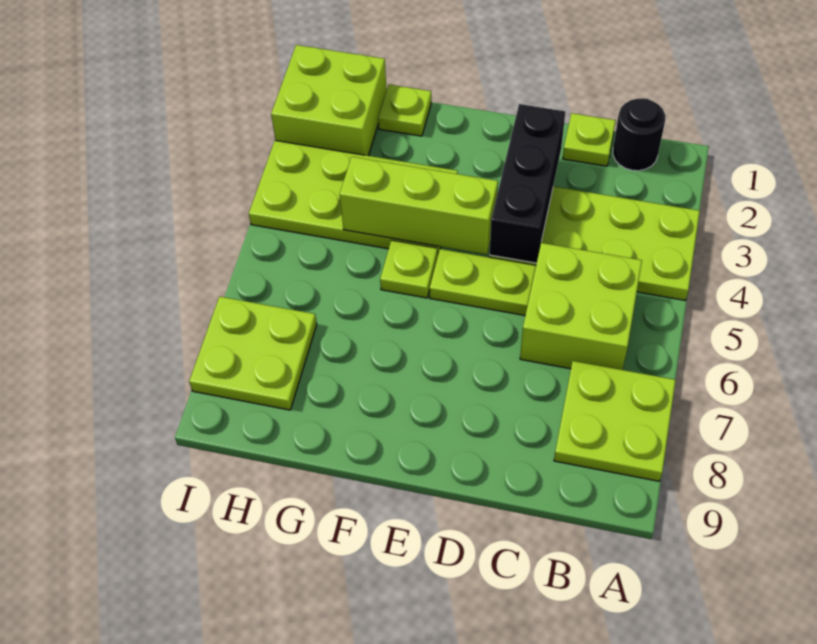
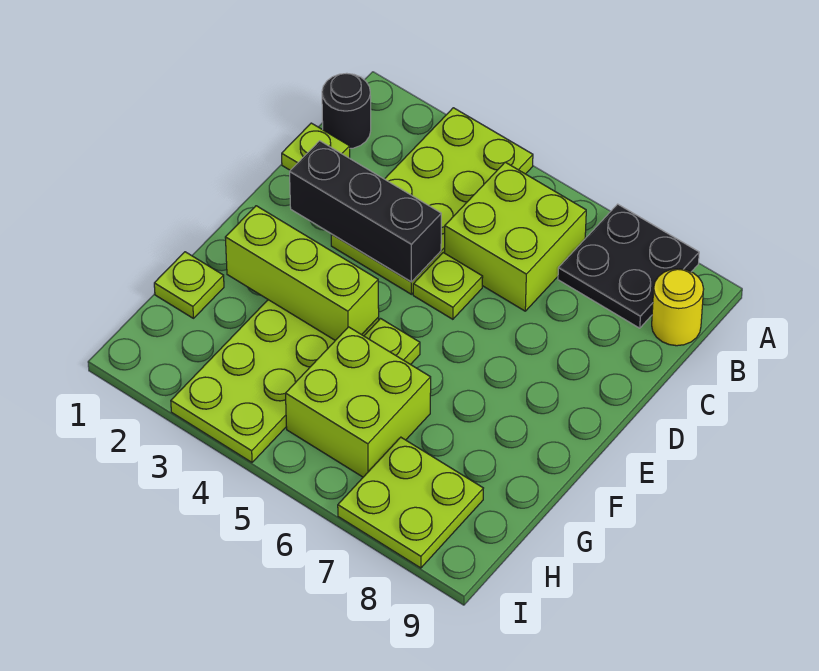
lime 2x2 plate [554,361,676,481] -> black 2x2 plate [558,204,699,328]
none -> yellow 1x1 round brick [652,269,704,346]
lime 1x2 plate [430,249,536,315] -> lime 1x1 plate [413,253,483,319]
lime 1x3 brick [340,157,498,255] -> lime 1x3 brick turned to [225,206,379,340]
lime 2x2 brick [271,45,387,156] -> lime 2x2 brick moved to [286,327,431,477]

